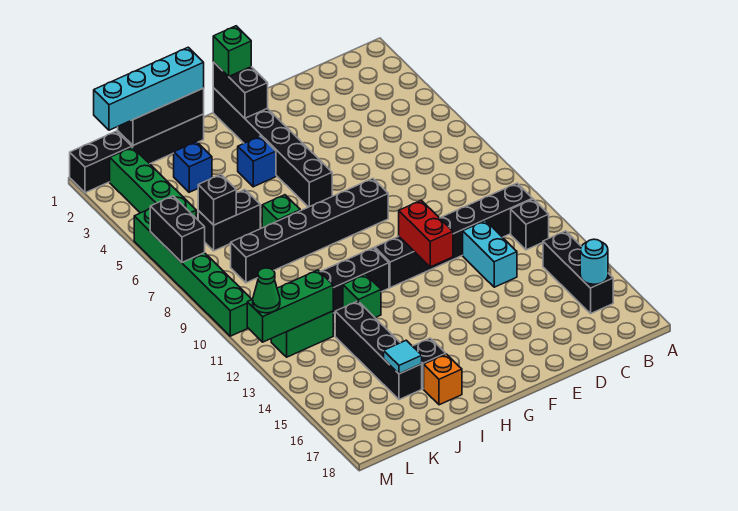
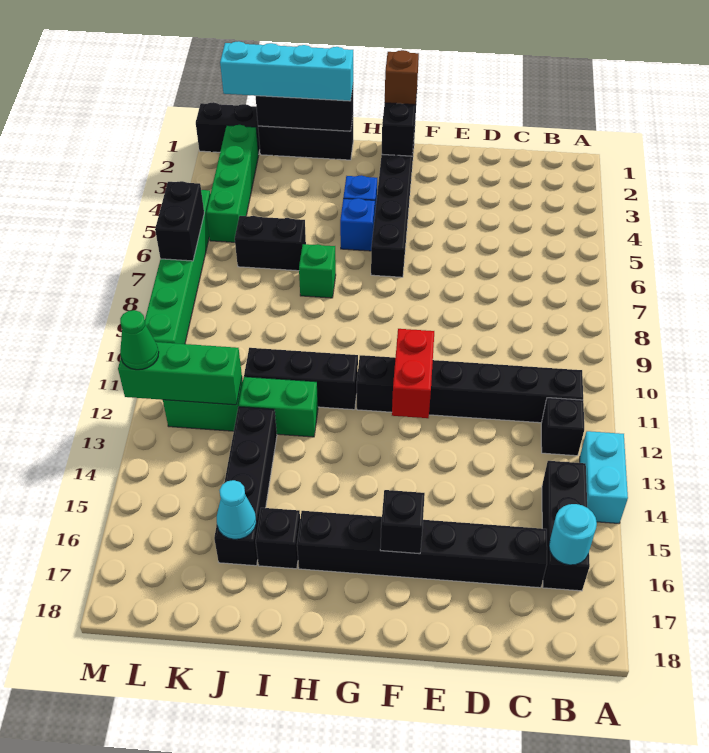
cyan 1x2 brick [463,221,517,287] -> cyan 1x2 brick moved to [580,431,628,523]
black 1x6 brick [231,179,388,283] -> black 1x6 brick moved to [297,511,547,588]
green 1x1 brick [213,26,251,77] -> brown 1x1 brick [385,50,419,105]
green 1x1 brick [343,274,381,318] -> green 1x2 brick [239,377,318,437]
orange 1x1 brick [424,354,462,405] -> none
blue 1x1 brick [174,142,212,192] -> blue 1x1 brick moved to [340,198,375,251]
cyan 1x1 tile [384,340,422,374] -> cyan 1x1 cone [217,480,256,539]
black 1x1 brick [198,175,236,225] -> black 1x1 brick moved to [380,490,425,554]

